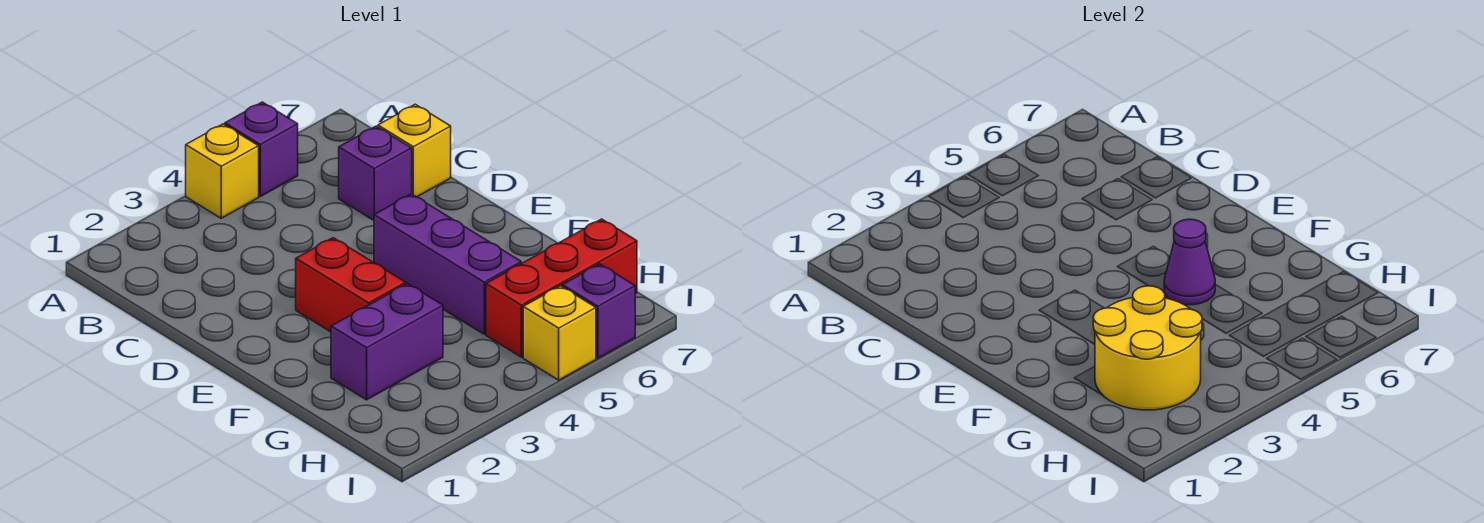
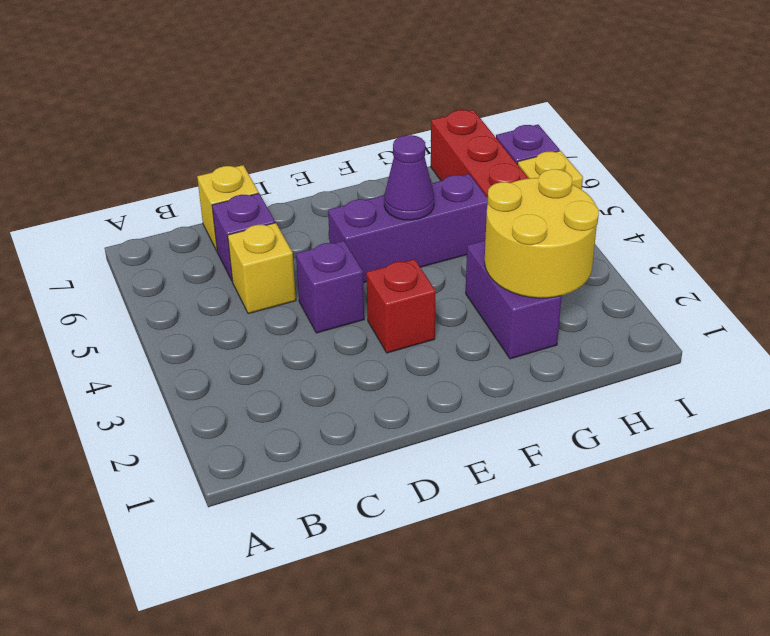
yellow 1x1 brick [186,124,259,218] -> yellow 1x1 brick moved to [228,223,296,314]
purple 1x1 brick [225,102,298,197] -> purple 1x1 brick moved to [296,241,364,333]
red 1x2 brick [296,238,406,332] -> red 1x1 brick [366,259,436,353]

